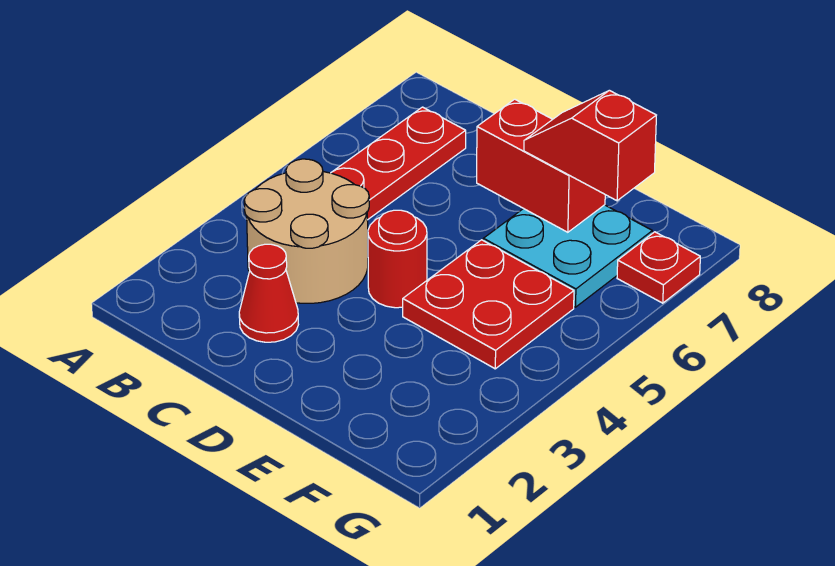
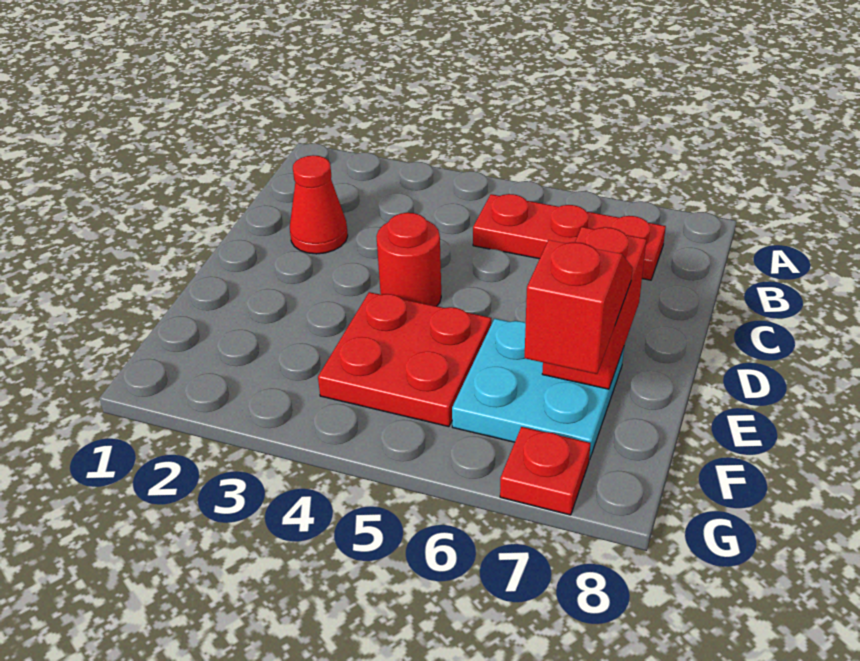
tan 2x2 round brick [244,159,369,303] -> none

